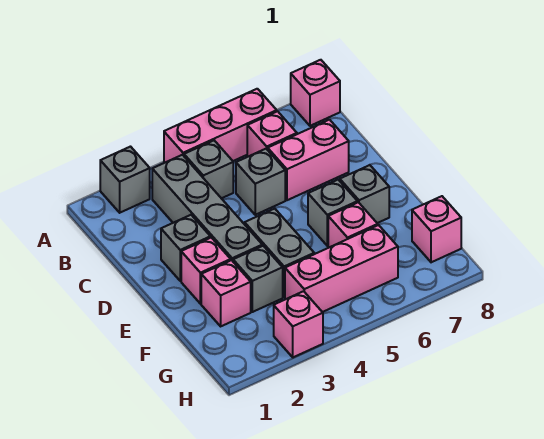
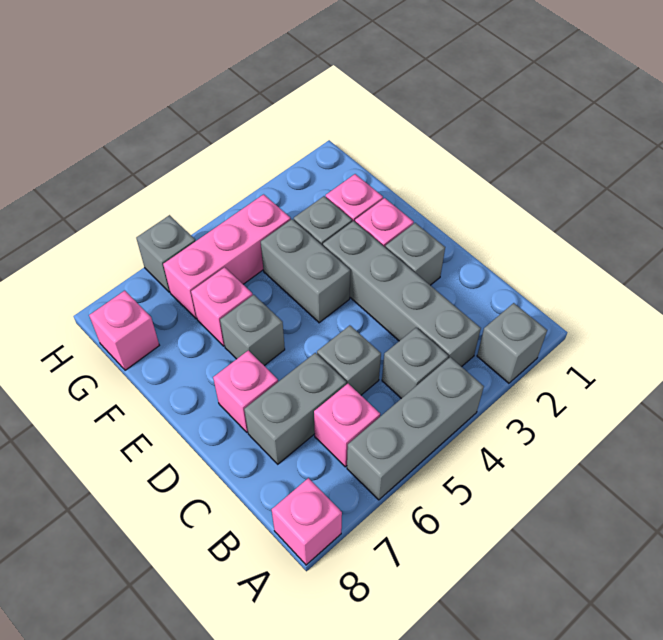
pink 1x3 brick [164,89,277,163] -> grey 1x3 brick [347,357,484,500]
pink 1x2 brick [268,120,349,200] -> grey 1x2 brick [244,353,346,464]
grey 1x1 brick [340,165,389,223] -> grey 1x1 brick moved to [136,215,195,292]
pink 1x1 brick [274,291,323,357] -> pink 1x1 brick moved to [213,350,278,432]

